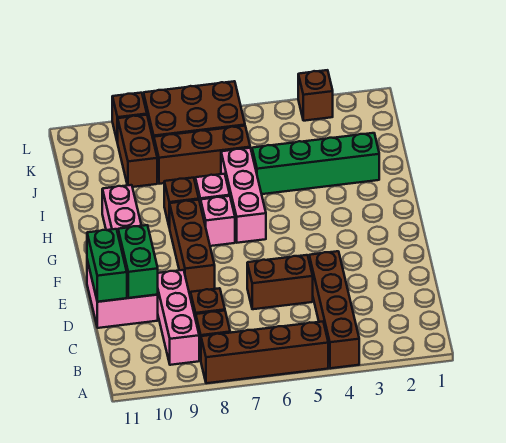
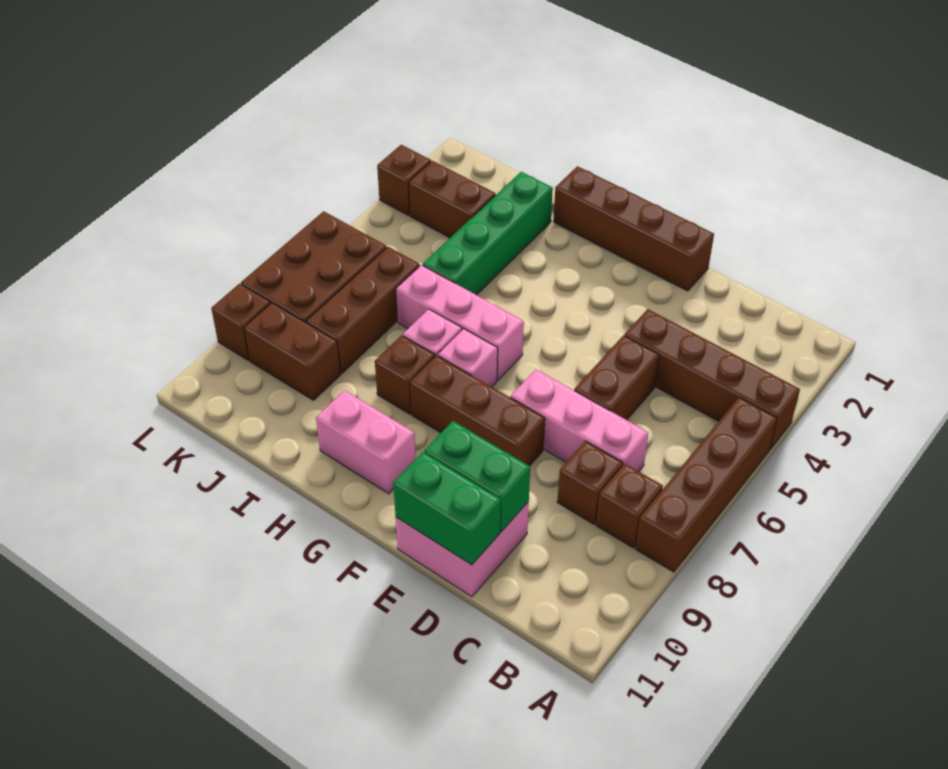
pink 1x3 brick [158,270,199,365] -> pink 1x3 brick moved to [510,369,648,471]
none -> brown 1x4 brick [554,166,714,291]
none -> brown 1x2 brick [409,161,496,238]

